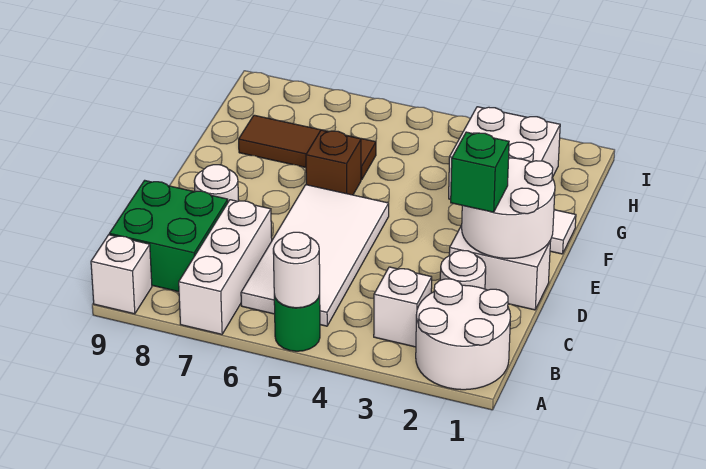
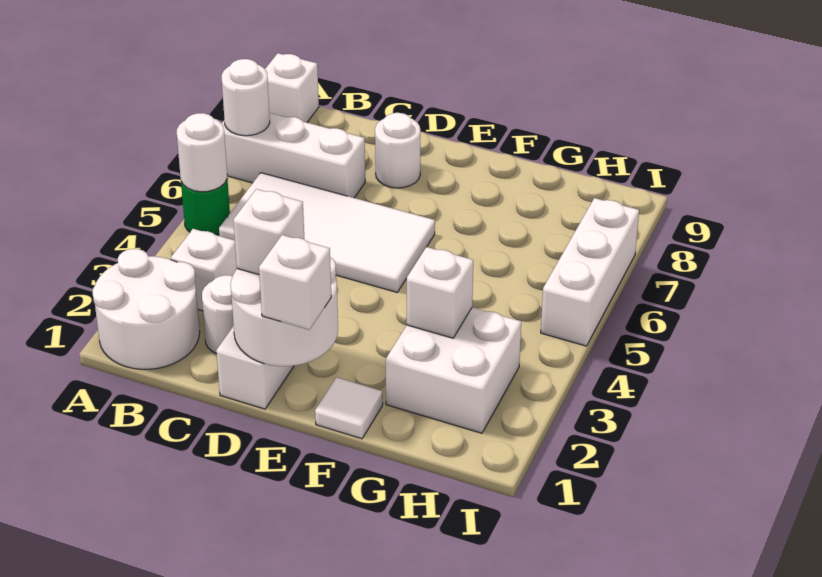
none -> white 1x1 round brick [222,59,270,136]
green 2x2 brick [109,180,228,292] -> none
green 1x1 brick [451,132,509,212] -> white 1x1 brick [233,189,304,275]
none -> white 1x1 brick [259,235,331,330]
brown 1x1 brick [306,130,361,195] -> none
none -> white 1x1 brick [407,247,473,338]
brown 1x3 tile [239,115,376,180] -> none
none -> white 1x3 brick [541,198,639,346]

